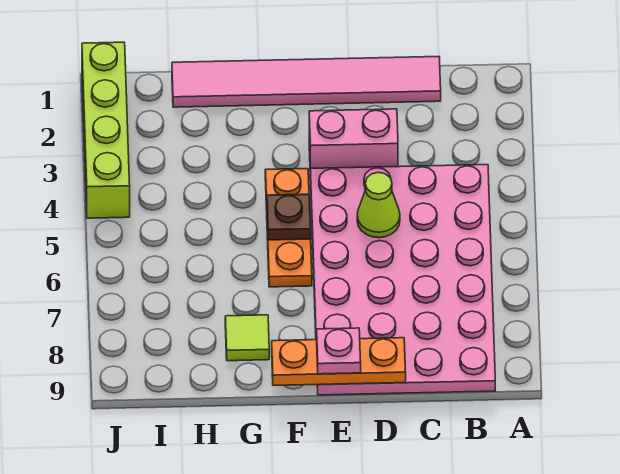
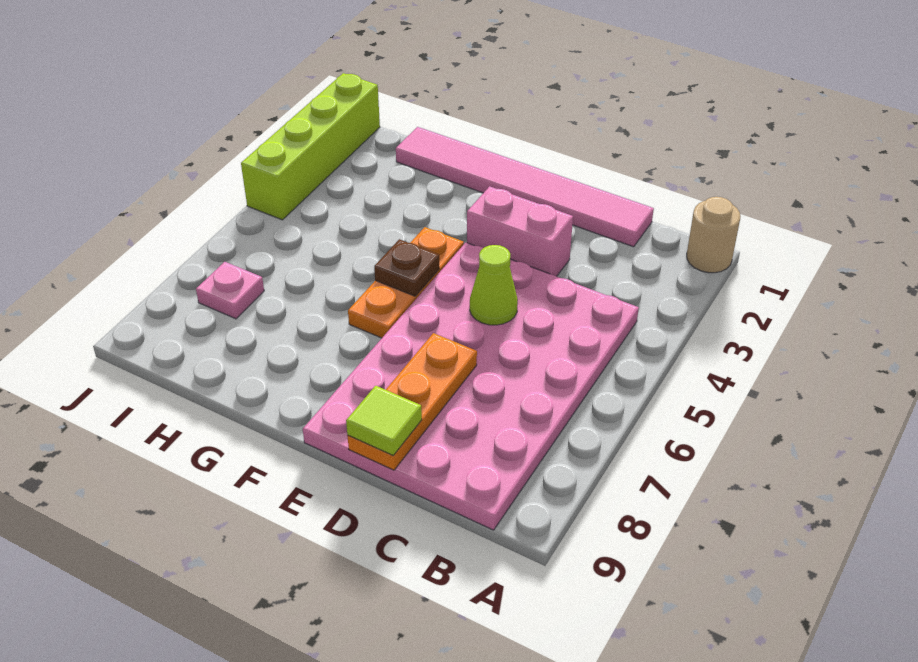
none -> tan 1x1 round brick [687,197,740,273]
orange 1x3 plate [272,338,406,385] -> orange 1x3 plate turned to [347,333,477,470]
pink 1x1 plate [316,328,361,374] -> pink 1x1 plate moved to [196,262,264,319]
lime 1x1 tile [225,315,269,361] -> lime 1x1 tile moved to [346,386,422,455]

